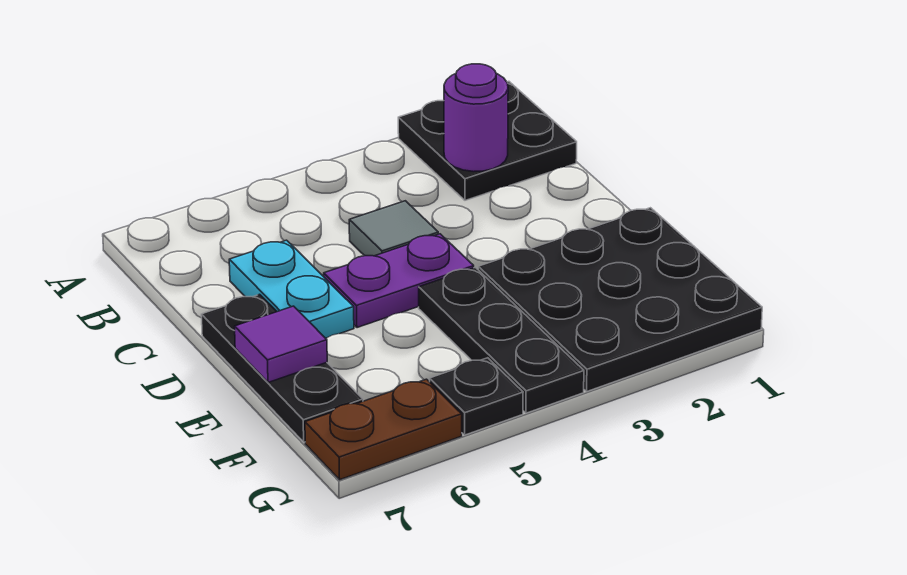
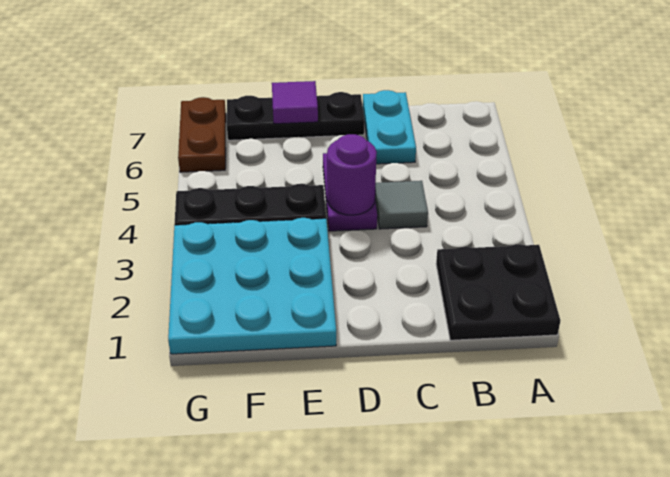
purple 1x1 round brick [444,64,508,172] -> purple 1x1 round brick moved to [327,134,377,215]
cyan 1x2 plate [229,240,354,338] -> cyan 1x2 plate turned to [363,90,416,164]
black 3x3 plate [478,208,762,391] -> cyan 3x3 plate [168,218,336,354]
black 1x1 plate [430,358,523,435] -> none

